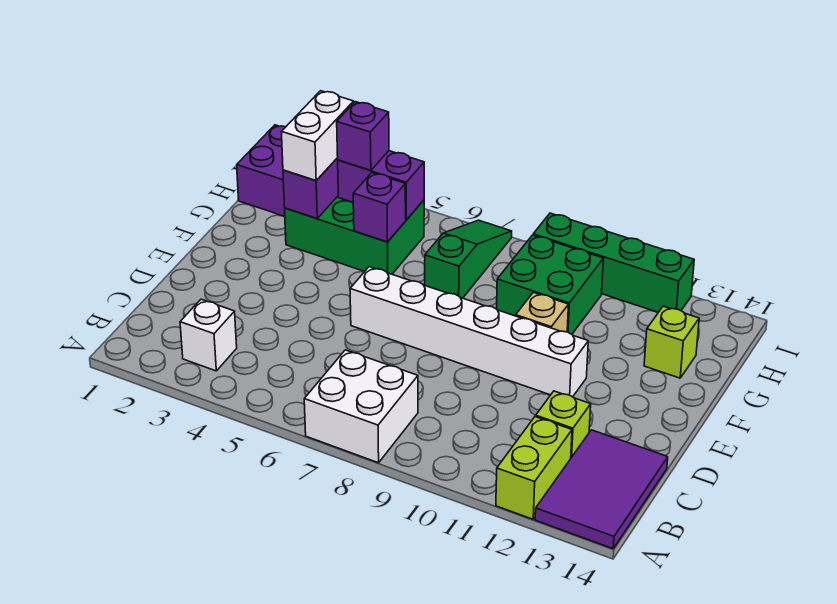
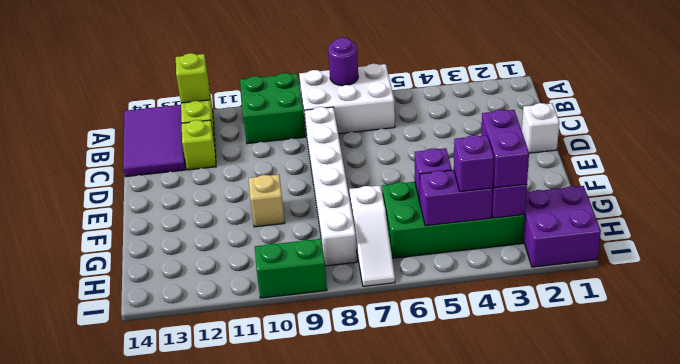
white 2x2 brick [304,350,418,463] -> white 2x3 brick [299,64,395,134]
none -> purple 1x1 round brick [328,38,358,86]
white 1x1 brick [180,299,237,371] -> white 1x1 brick moved to [522,103,559,153]
white 1x6 brick [350,267,588,397] -> white 1x6 brick turned to [305,107,357,266]
green 2x3 brick [285,196,424,274] -> green 2x4 brick [382,182,525,258]
white 1x2 brick [282,91,354,180] -> purple 1x2 brick [481,109,529,188]
green 1x3 slope [425,220,512,298] -> white 1x3 slope [349,186,395,286]
green 2x2 brick [497,235,603,334] -> green 2x2 brick moved to [240,73,305,144]
lime 1x1 brick [644,306,699,378] -> lime 1x1 brick moved to [176,53,210,103]
green 1x4 brick [533,213,694,312] -> green 1x2 brick [255,239,327,298]

